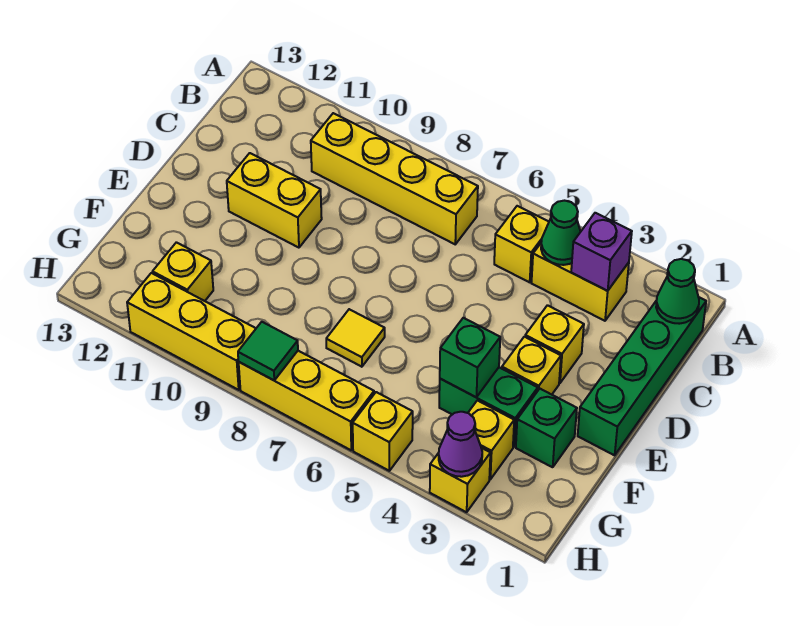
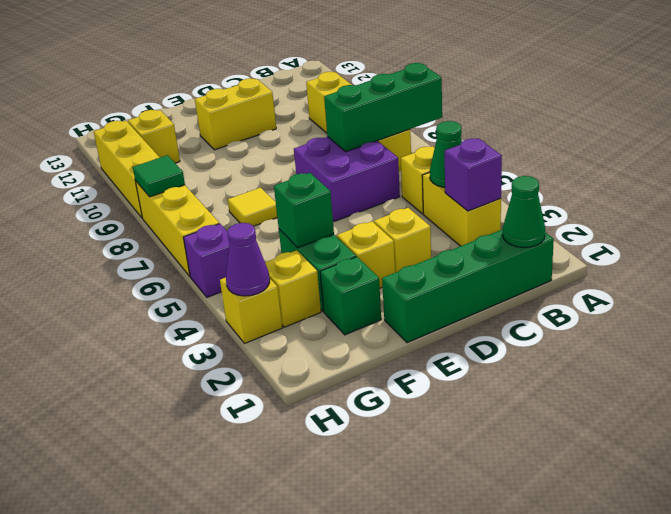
none -> green 1x3 brick [324,63,442,152]
none -> purple 2x2 brick [294,137,400,222]
yellow 1x2 brick [227,153,322,248] -> yellow 1x2 brick turned to [195,78,276,150]
yellow 1x1 brick [353,392,413,471] -> purple 1x1 brick [184,224,229,297]

